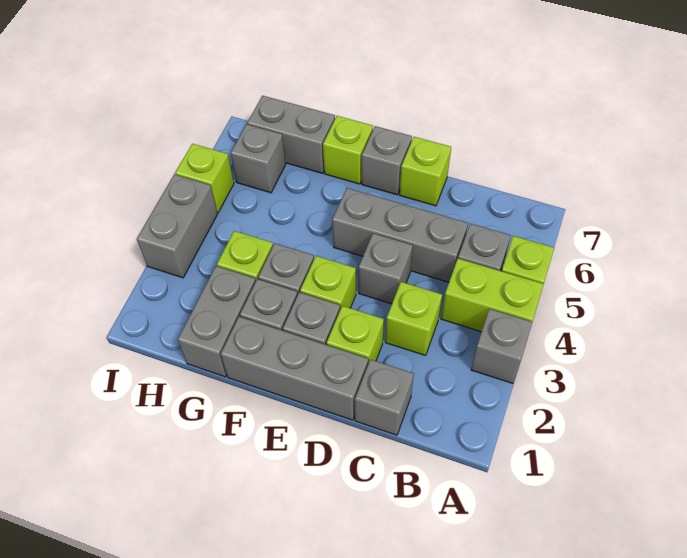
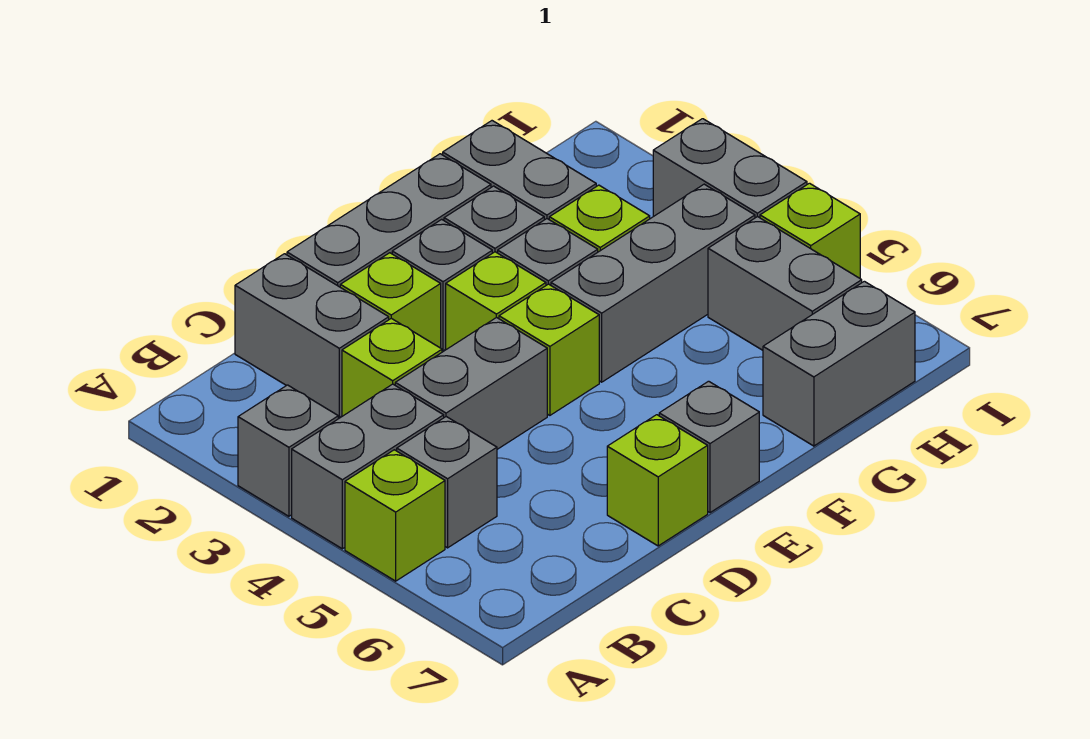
lime 1x2 brick [441,259,544,332] -> grey 1x2 brick [292,384,444,549]
grey 1x1 brick [355,360,414,435] -> grey 1x2 brick [235,254,389,417]
grey 1x3 brick [332,188,468,282] -> grey 1x3 brick moved to [551,184,755,382]
grey 1x1 brick [359,233,413,304] -> grey 1x2 brick [395,317,547,449]
lime 1x1 brick [323,116,373,184] -> lime 1x1 brick moved to [499,284,599,415]
grey 1x1 brick [231,124,286,193] -> grey 1x2 brick [708,216,862,350]

